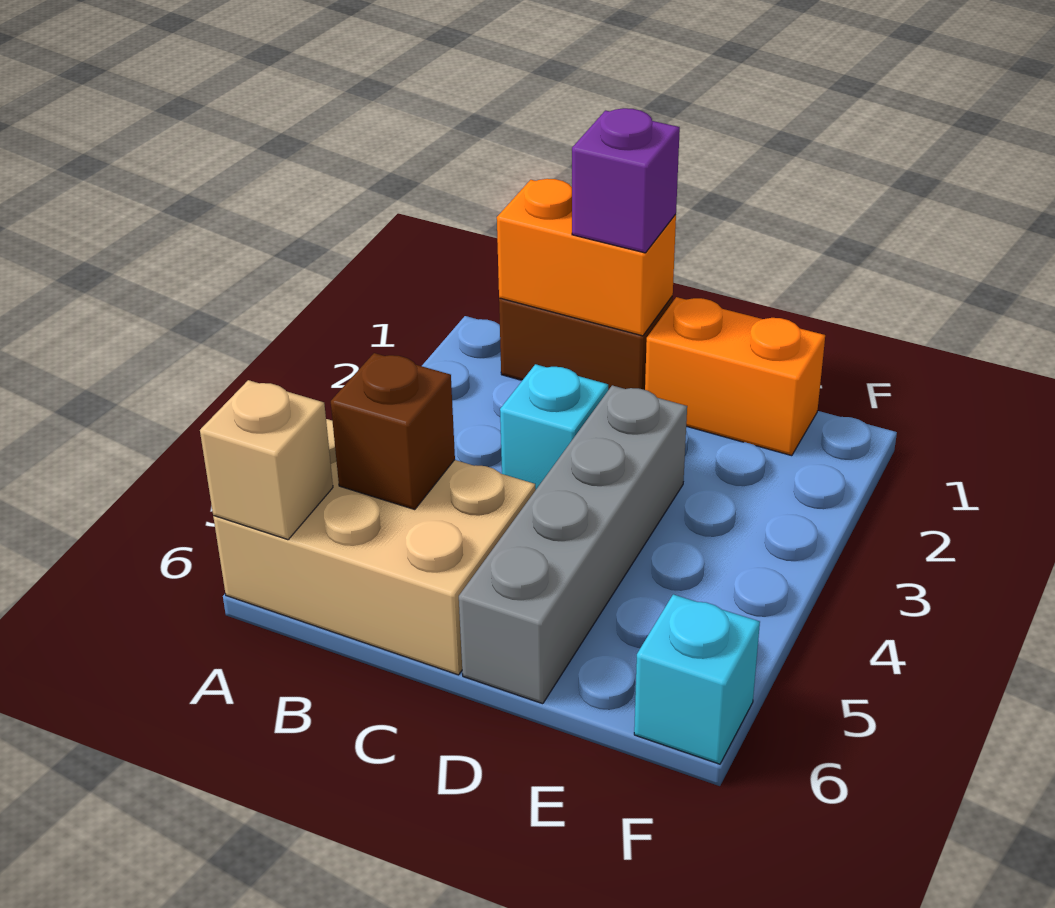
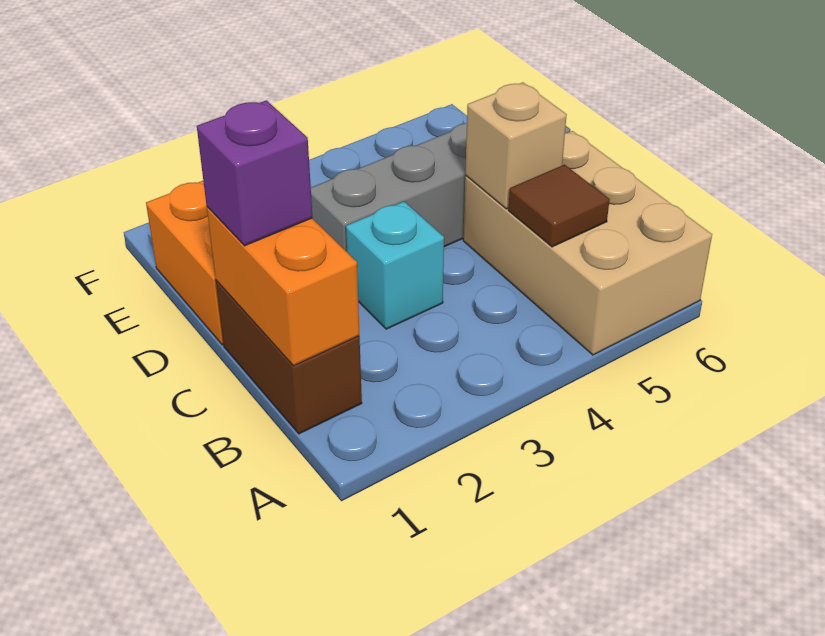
tan 1x1 brick [200,380,333,540] -> tan 1x1 brick moved to [465,82,567,209]
brown 1x1 brick [331,353,455,510] -> brown 1x1 tile [508,165,610,247]
cyan 1x1 brick [634,594,760,764] -> none

